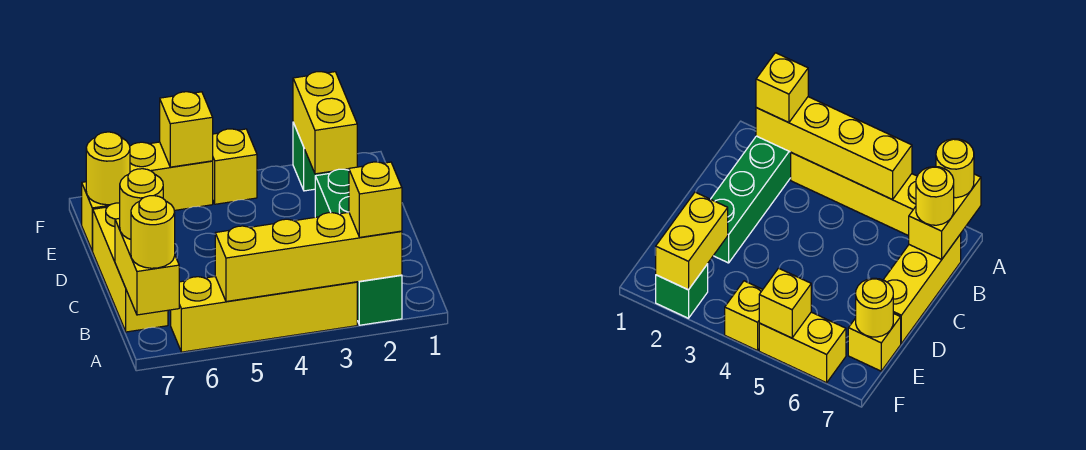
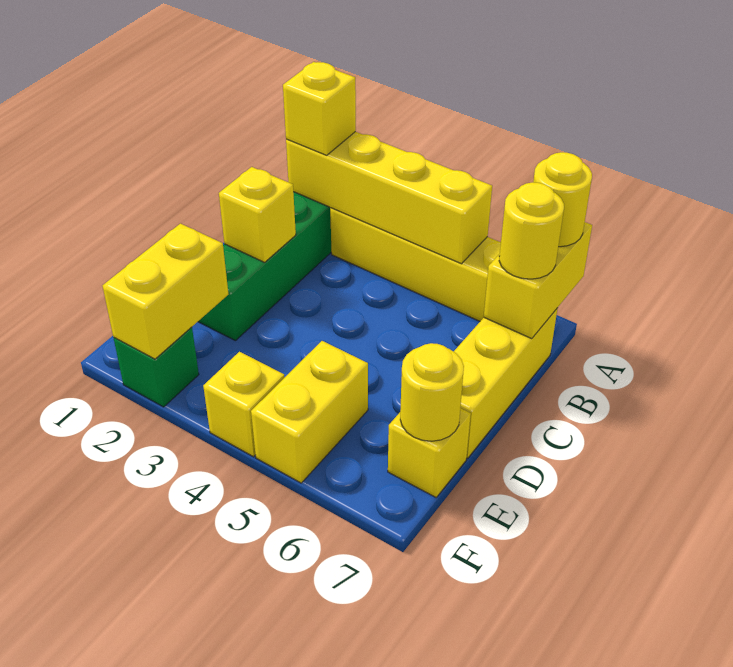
yellow 1x2 brick [130,142,213,210] -> yellow 1x2 brick turned to [251,341,368,483]
yellow 1x1 brick [160,92,213,167] -> yellow 1x1 brick moved to [219,167,296,262]

